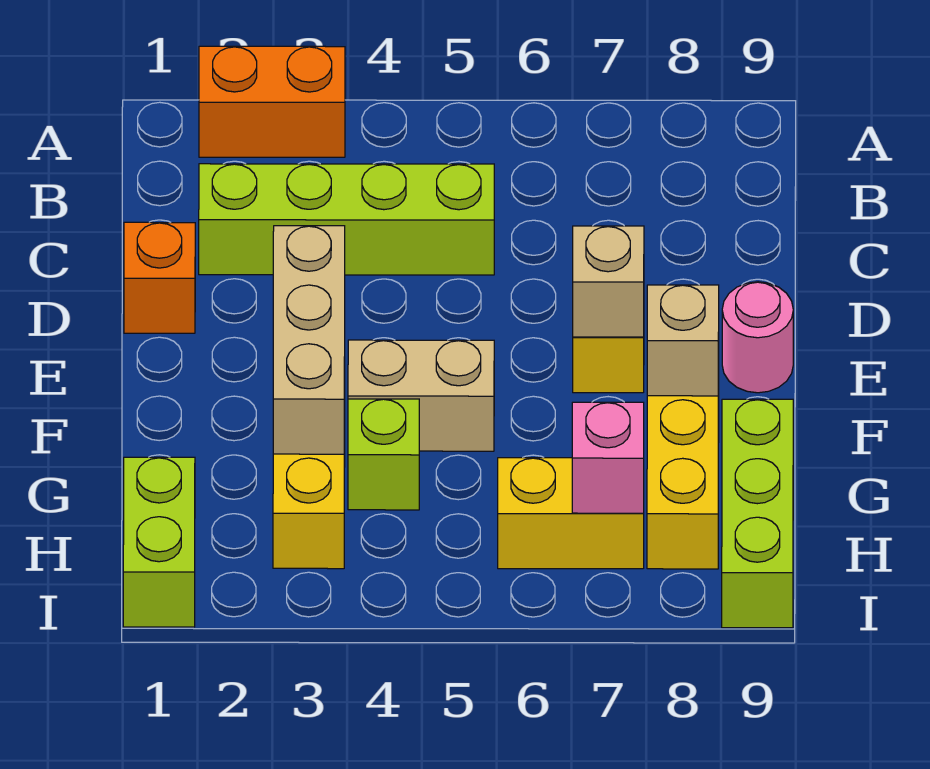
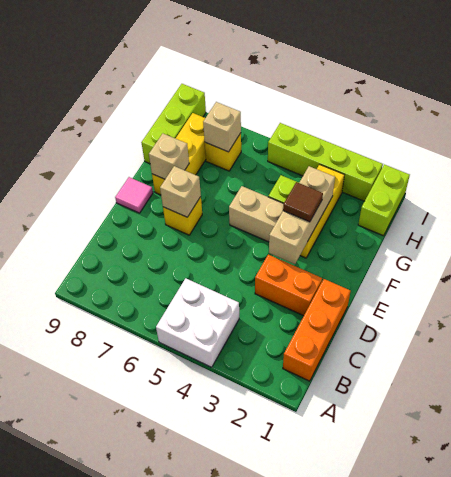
orange 1x2 brick [199,46,345,157] -> orange 1x2 brick moved to [255,254,322,316]
none -> white 2x2 brick [156,278,239,367]
lime 1x4 brick [199,164,494,275] -> lime 1x4 brick moved to [268,123,383,201]
orange 1x1 brick [124,222,195,333] -> orange 1x3 brick [283,279,350,381]
pink 1x1 round brick [722,282,793,393] -> pink 1x1 tile [115,177,153,213]
none -> brown 1x1 tile [283,182,323,222]
yellow 1x2 brick [498,458,644,569] -> yellow 1x1 brick [205,133,241,171]
pink 1x1 brick [572,402,644,513] -> tan 1x1 brick [203,102,241,152]

